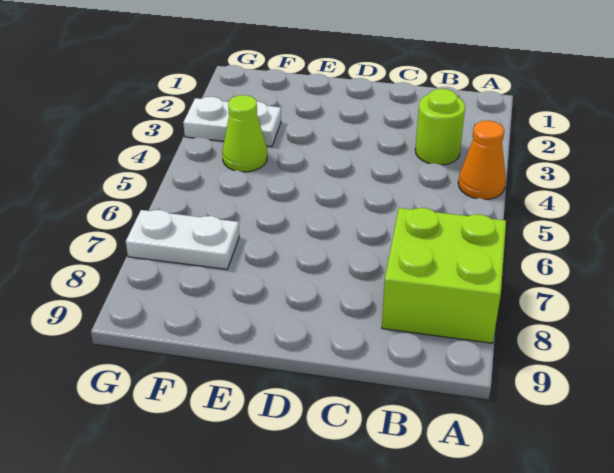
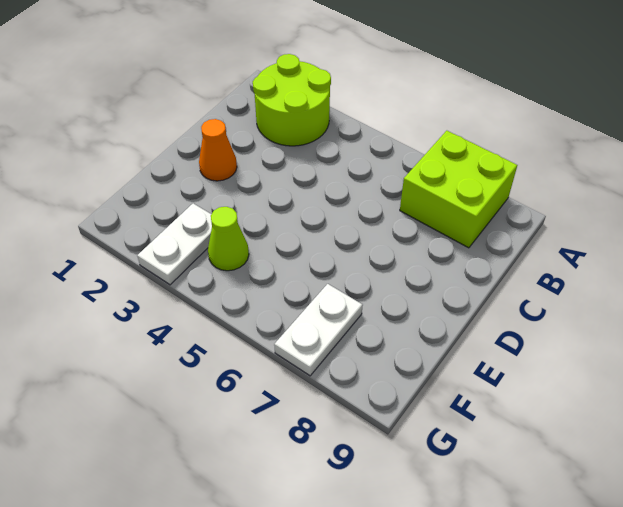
orange 1x1 cone [458,121,506,199] -> orange 1x1 cone moved to [199,119,237,181]
lime 1x1 round brick [415,89,465,165] -> lime 2x2 round brick [253,54,331,146]

